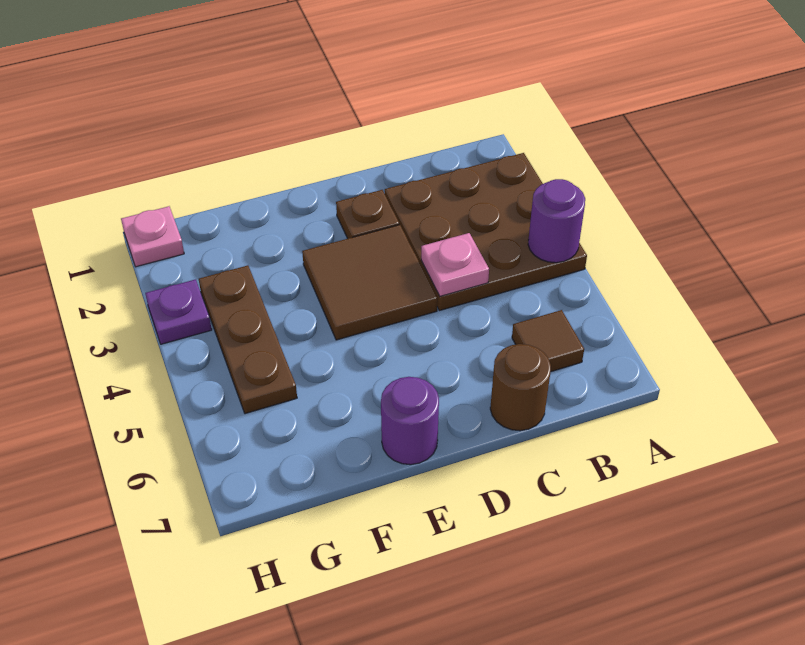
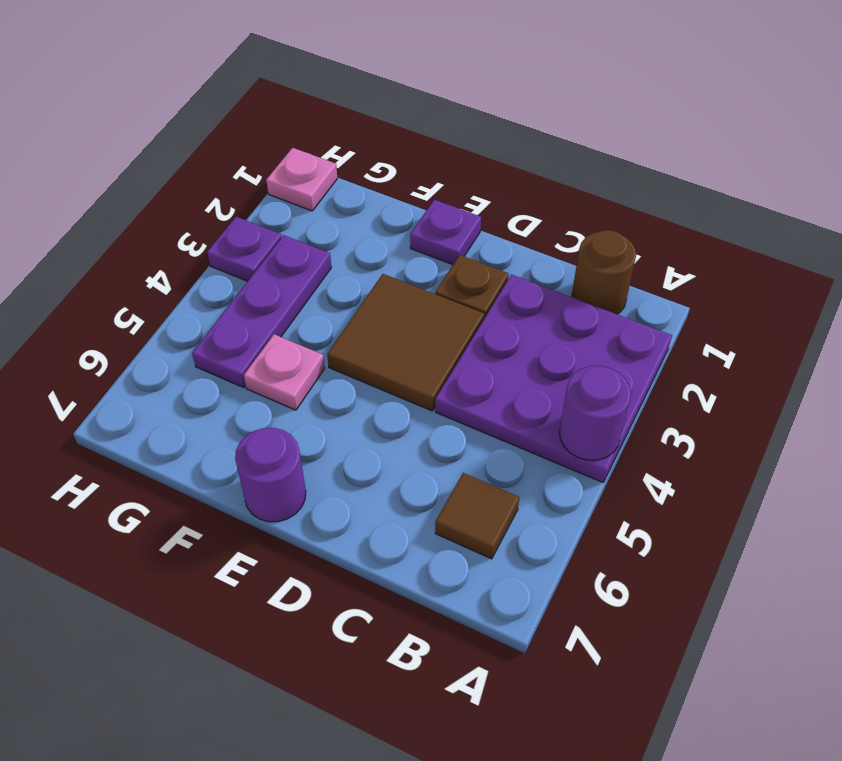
brown 3x3 plate [385,153,587,311] -> purple 3x3 plate [435,275,672,482]
pink 1x1 plate [421,233,489,296] -> pink 1x1 plate moved to [244,334,325,410]
brown 1x1 round brick [490,344,551,431] -> brown 1x1 round brick moved to [572,230,636,314]
none -> purple 1x1 plate [410,200,481,265]
brown 1x3 plate [199,265,297,414] -> purple 1x3 plate [192,235,331,388]

